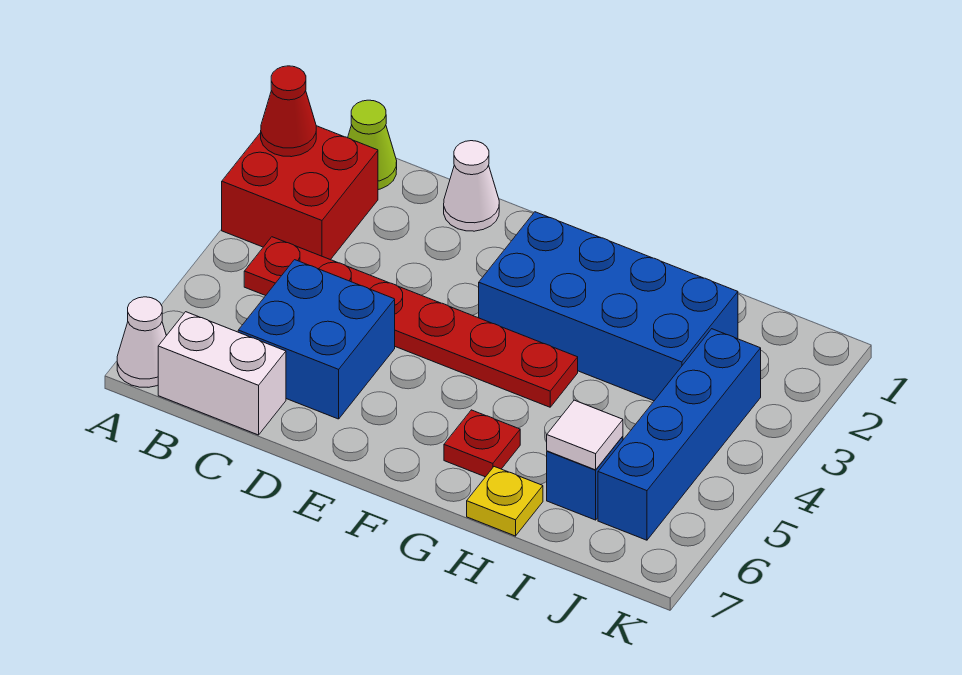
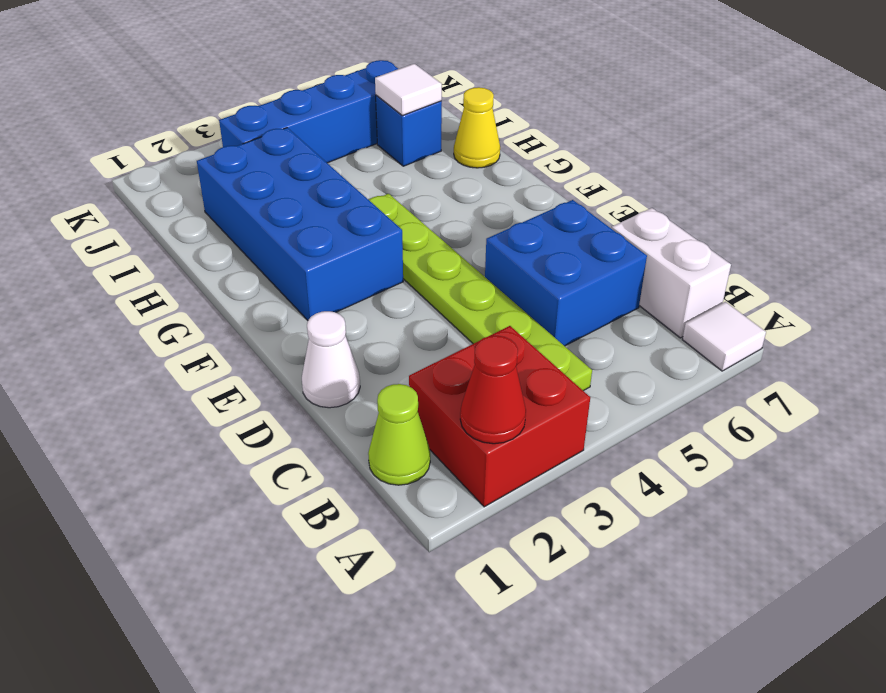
white 1x1 cone [117,297,166,387] -> white 1x1 tile [682,302,766,371]
red 1x6 plate [244,237,578,407] -> lime 1x6 plate [369,194,592,391]
red 1x1 plate [444,410,520,477] -> none
yellow 1x1 plate [467,467,543,536] -> yellow 1x1 cone [454,87,500,168]

